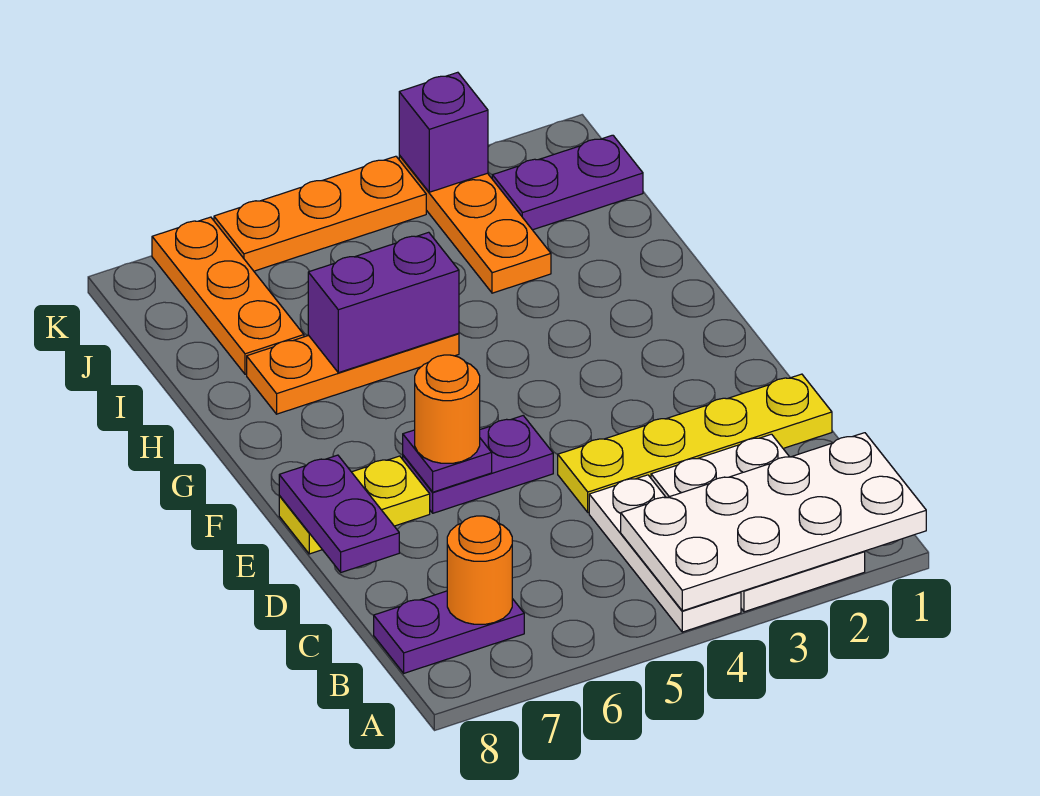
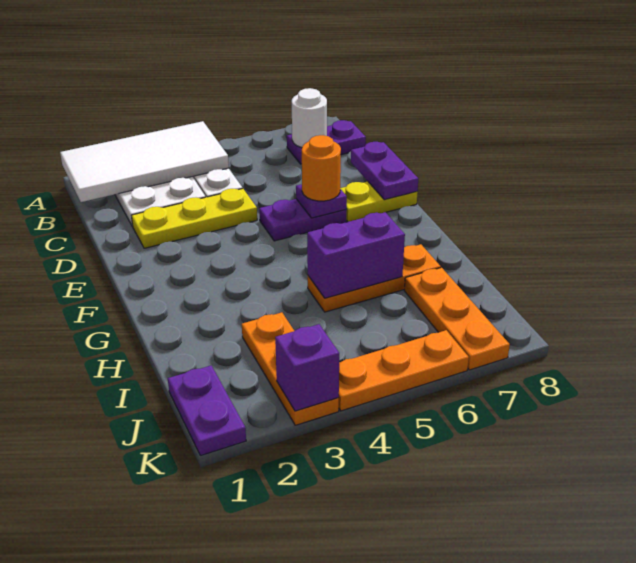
white 2x4 plate [621,433,926,611] -> white 2x4 tile [60,121,229,202]
orange 1x1 round brick [447,516,512,624] -> white 1x1 round brick [292,88,327,148]
yellow 1x4 plate [558,374,832,513] -> yellow 1x3 plate [131,189,257,248]
purple 1x2 plate [492,135,643,230] -> purple 1x2 plate turned to [168,366,246,456]

